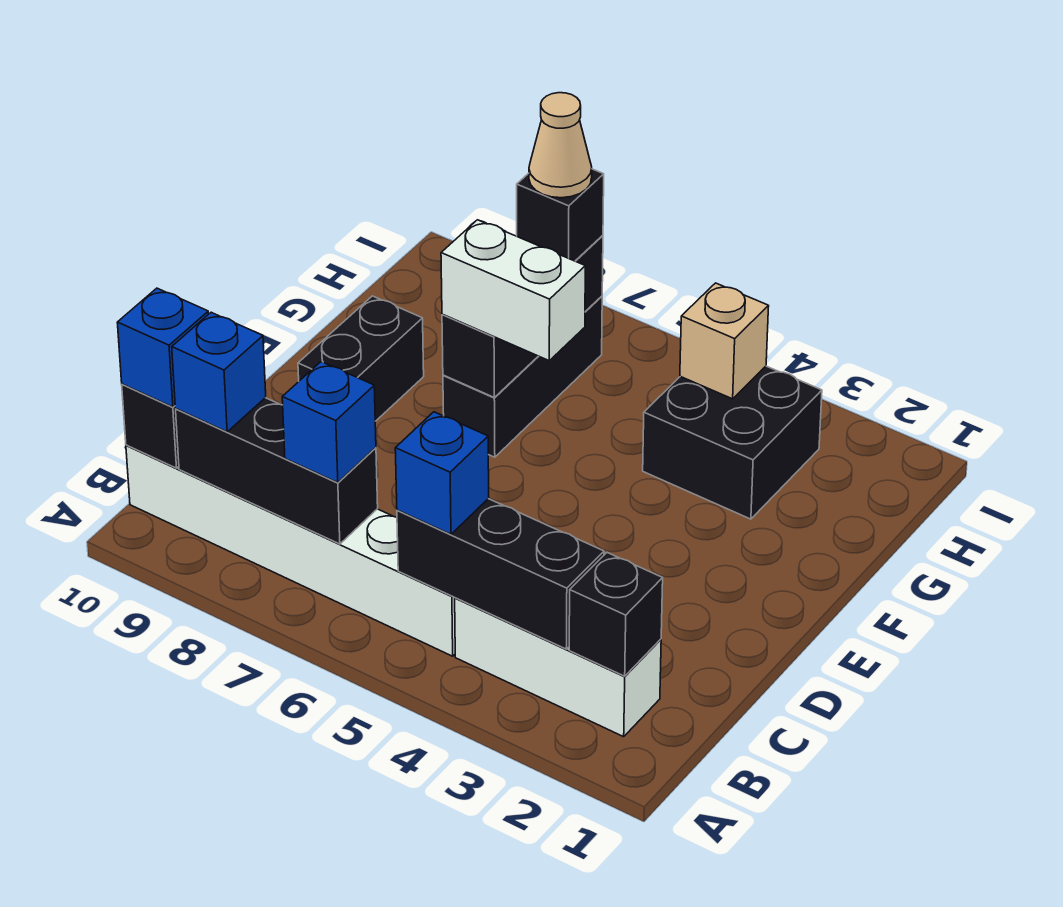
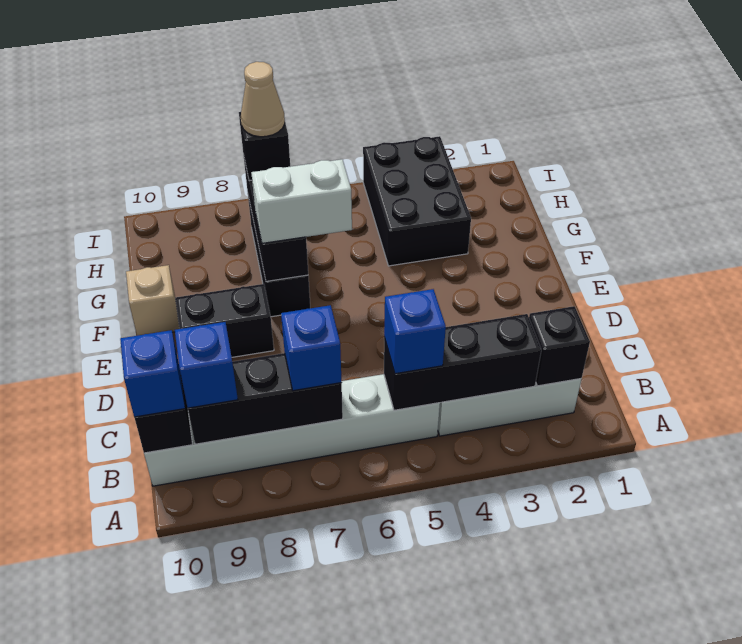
black 1x2 brick [298,296,424,421] -> black 1x2 brick turned to [175,284,274,357]
black 2x2 brick [643,366,822,519] -> black 2x3 brick [363,136,471,266]
tan 1x1 brick [680,283,769,399] -> tan 1x1 brick moved to [126,265,179,336]

